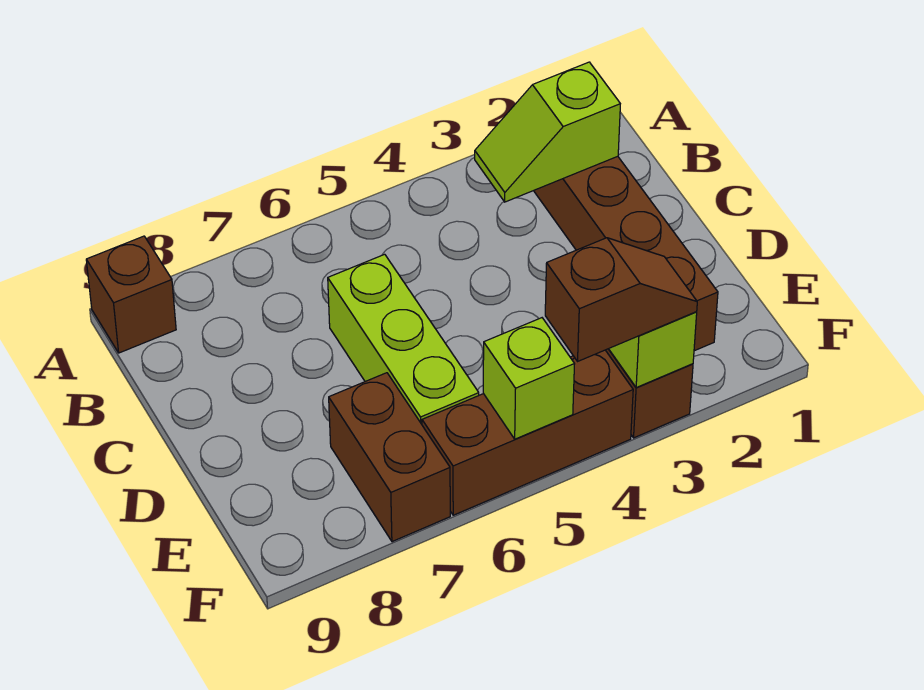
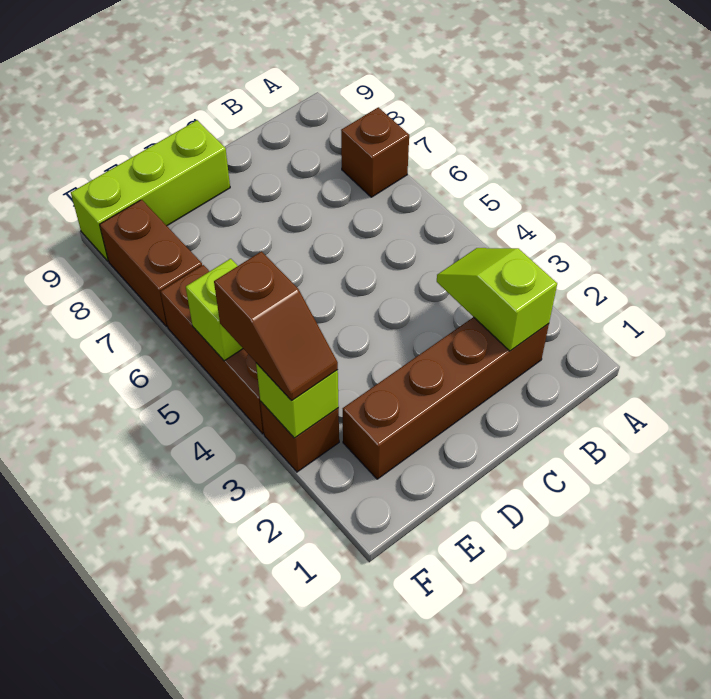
brown 1x1 brick [86,236,176,353] -> brown 1x1 brick moved to [341,107,409,197]
lime 1x3 brick [328,254,479,424] -> lime 1x3 brick moved to [71,120,230,261]
brown 1x2 brick [329,373,450,542] -> brown 1x2 brick turned to [100,200,202,326]

